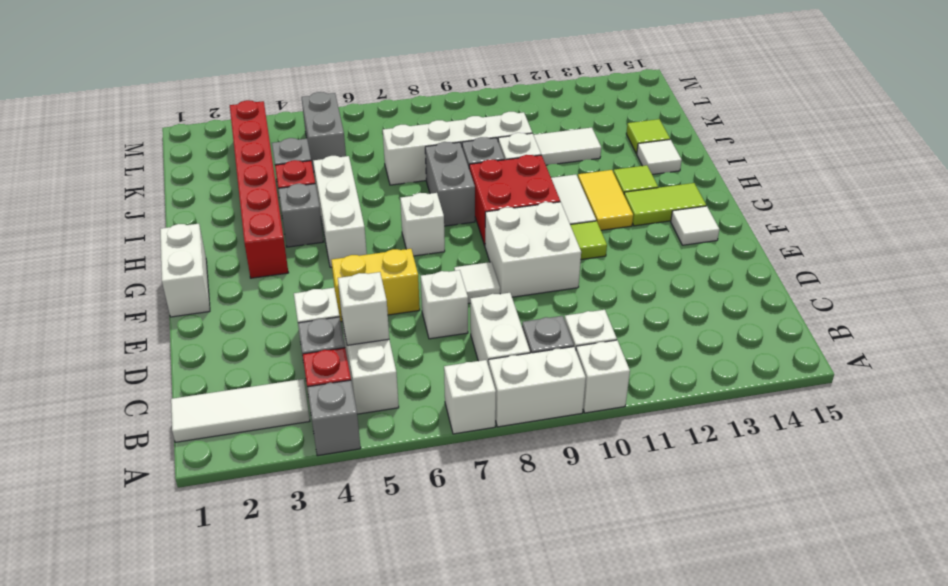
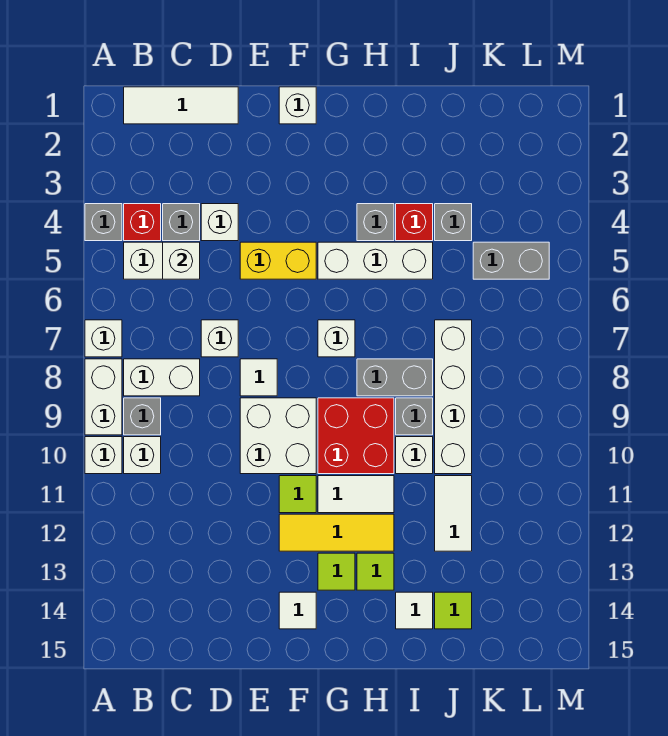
white 1x3 tile [171,379,310,442] -> white 1x3 tile turned to [124,87,238,124]
yellow 1x2 brick [331,249,420,322] -> yellow 1x2 brick turned to [240,242,316,279]
white 1x2 brick [160,224,210,317] -> white 1x1 brick [279,87,316,124]
red 1x6 brick [230,100,288,278] -> none
yellow 1x2 tile [578,170,633,230] -> yellow 1x3 tile [279,514,394,551]
lime 1x2 tile [624,183,706,226] -> lime 1x1 tile [318,553,355,590]

